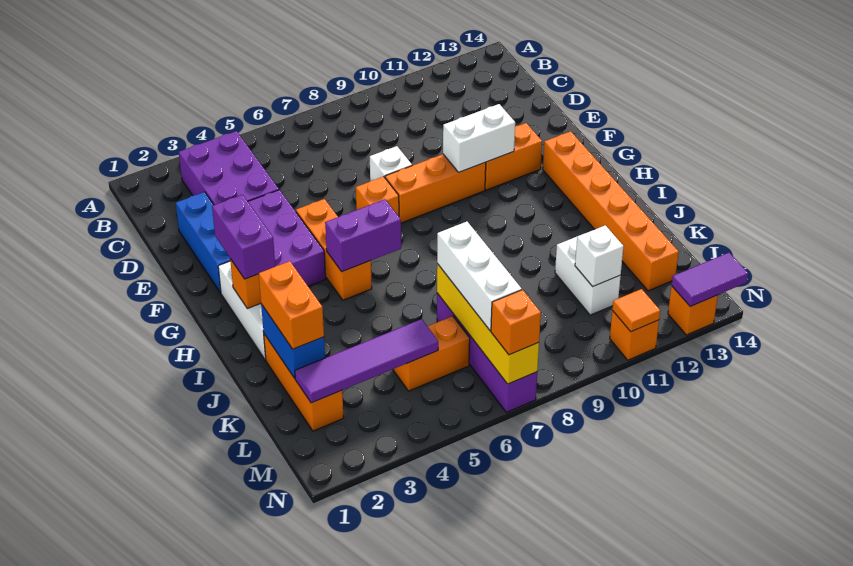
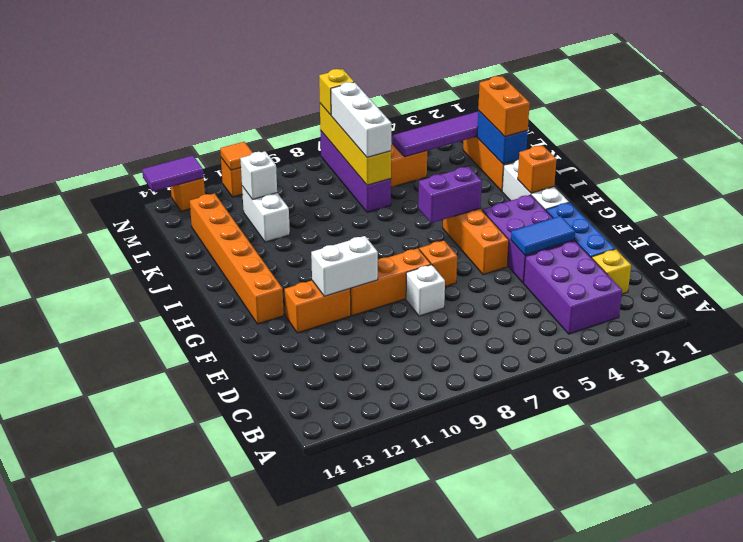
none -> yellow 1x1 brick [592,249,631,294]
none -> blue 1x2 tile [511,216,575,255]
purple 1x2 brick [212,195,275,279] -> none
orange 1x1 brick [491,290,541,355] -> yellow 1x1 brick [319,69,354,115]

